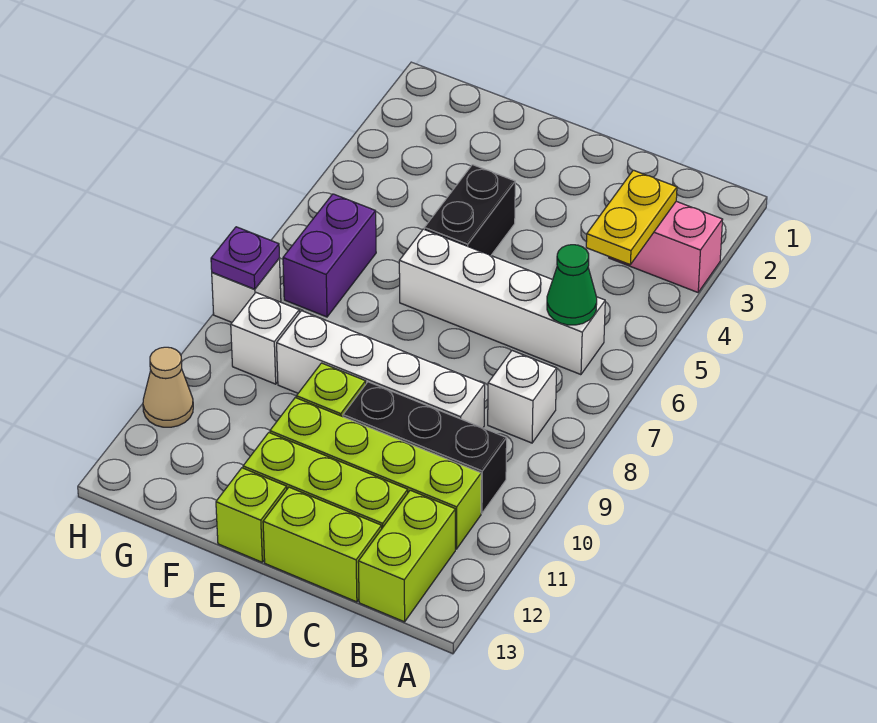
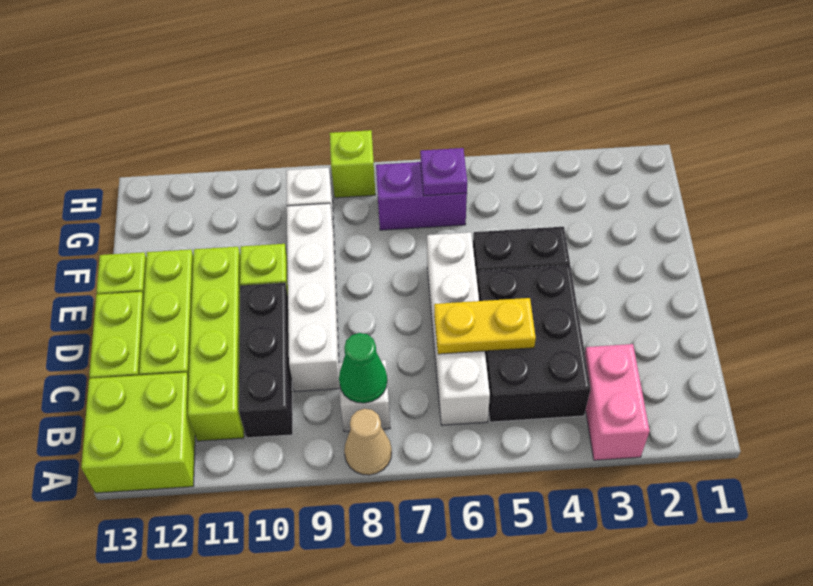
yellow 1x2 plate [586,170,677,264] -> yellow 1x2 plate moved to [434,298,536,354]
none -> black 2x3 brick [477,265,591,422]
green 1x1 cone [547,245,597,325] -> green 1x1 cone moved to [339,333,387,403]
lime 1x2 brick [358,490,455,622] -> lime 2x2 brick [81,372,195,493]
white 1x1 brick [212,259,281,322] -> lime 1x1 brick [330,130,376,198]
purple 1x1 plate [211,227,279,289] -> purple 1x1 plate moved to [420,148,467,196]
tan 1x1 cone [143,347,193,427] -> tan 1x1 cone moved to [344,409,392,475]

